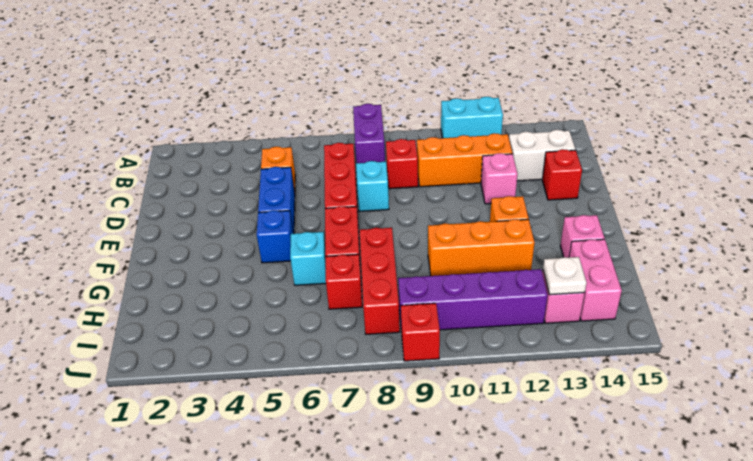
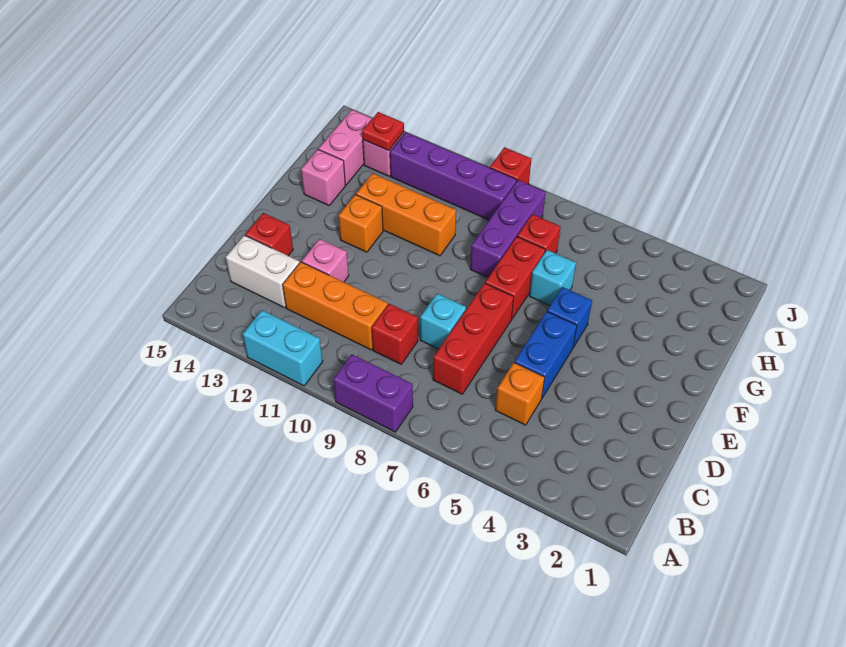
purple 1x2 brick [353,104,385,163] -> purple 1x2 brick turned to [333,354,413,432]
red 1x3 brick [360,228,400,334] -> purple 1x3 brick [470,180,546,277]
white 1x1 plate [543,257,586,295] -> red 1x1 plate [362,112,404,151]

